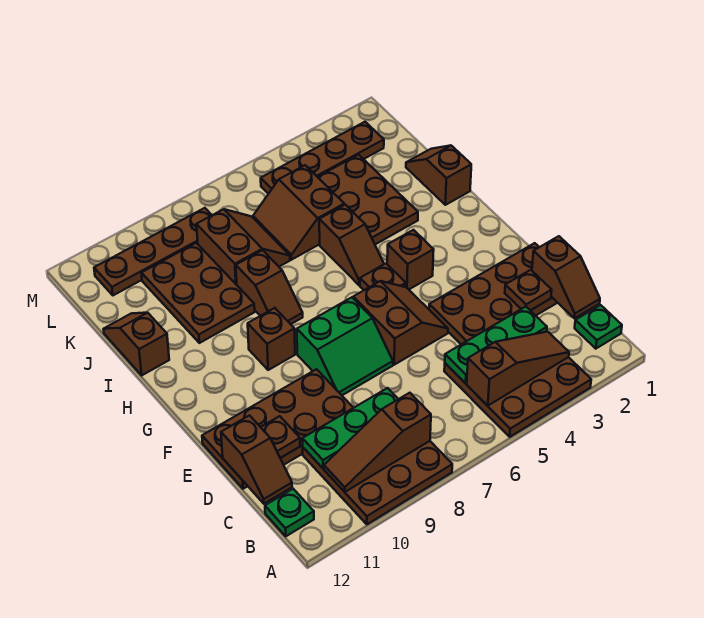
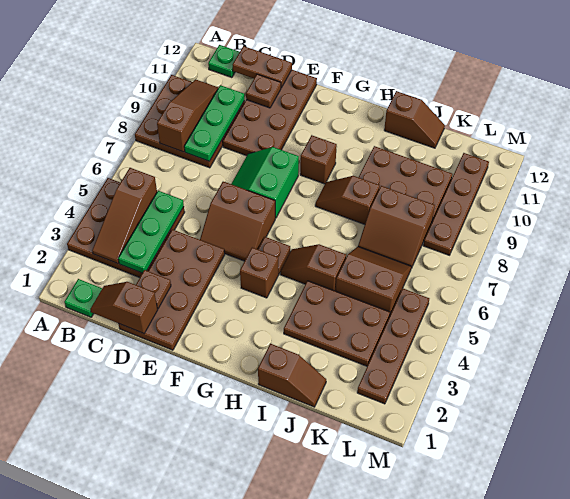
brown 1x2 slope [221,415,292,504] -> brown 1x2 plate [233,46,292,88]

